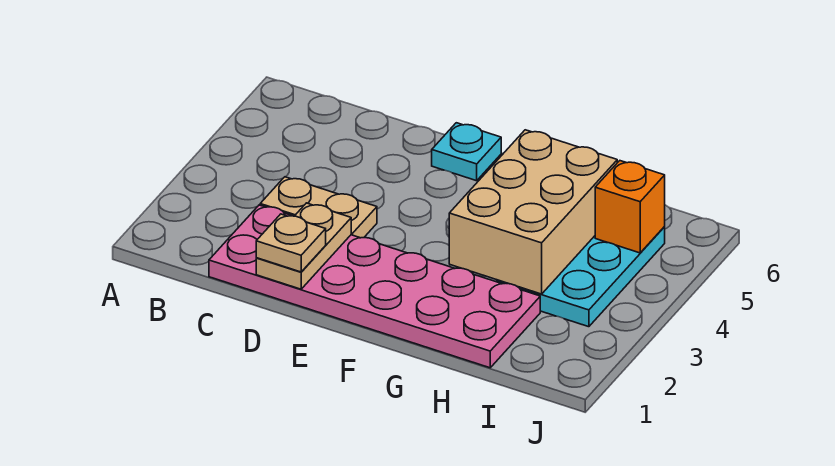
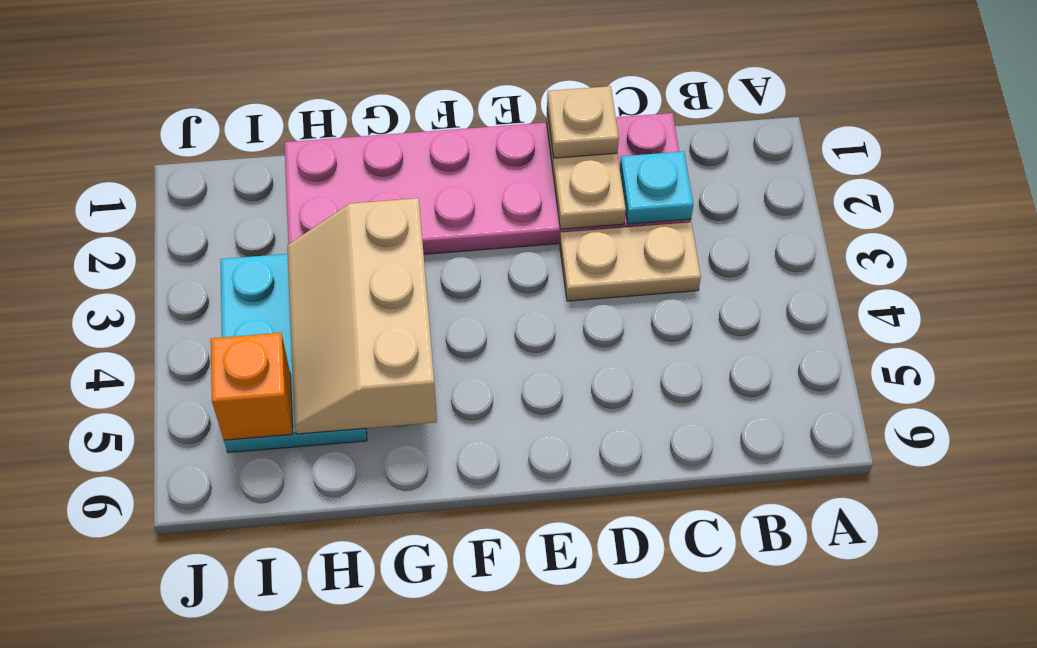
cyan 1x1 plate [432,123,501,181] -> cyan 1x1 plate moved to [620,151,693,224]
tan 2x3 brick [449,130,617,294] -> tan 2x3 slope [287,198,437,434]

